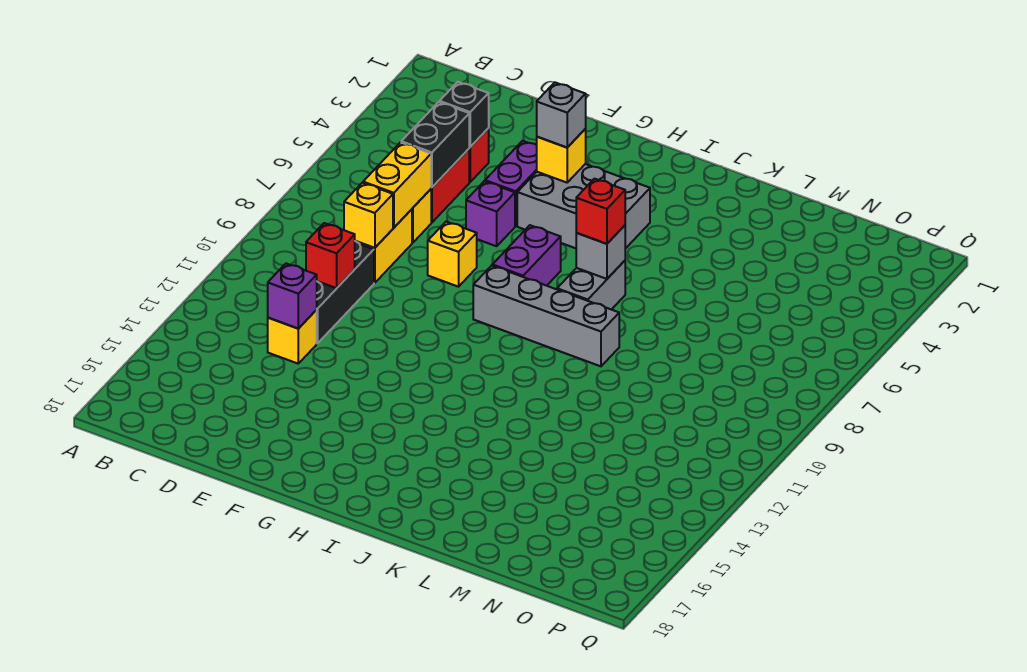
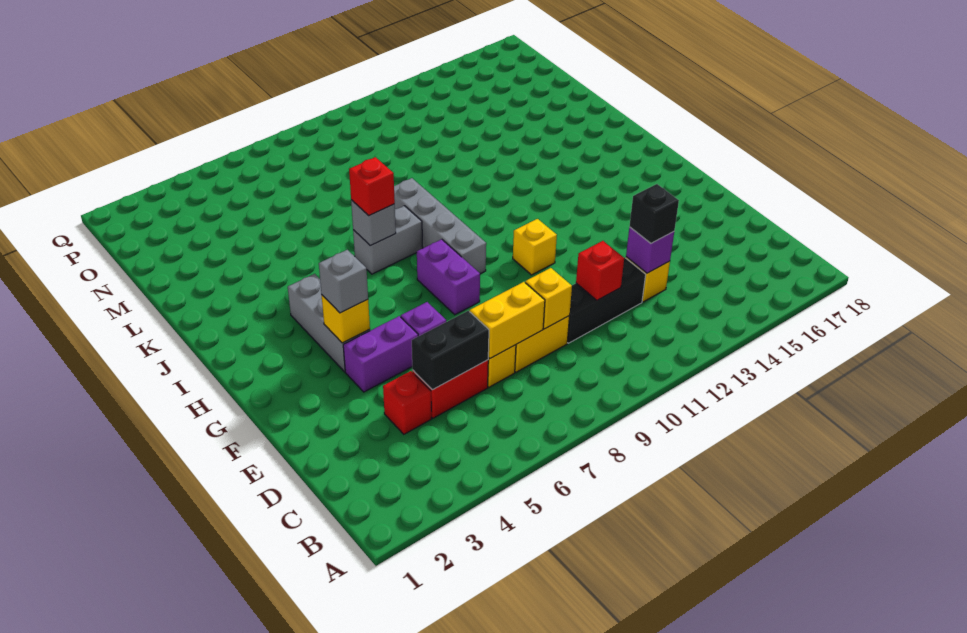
black 1x1 brick [440,82,489,147] -> black 1x1 brick moved to [629,184,679,243]
yellow 1x1 brick [428,222,477,287] -> yellow 1x1 brick moved to [513,219,557,275]
grey 2x3 brick [517,164,650,249] -> grey 1x3 brick [288,274,370,372]
purple 1x2 brick [492,225,561,286] -> purple 1x2 brick turned to [417,239,480,315]

